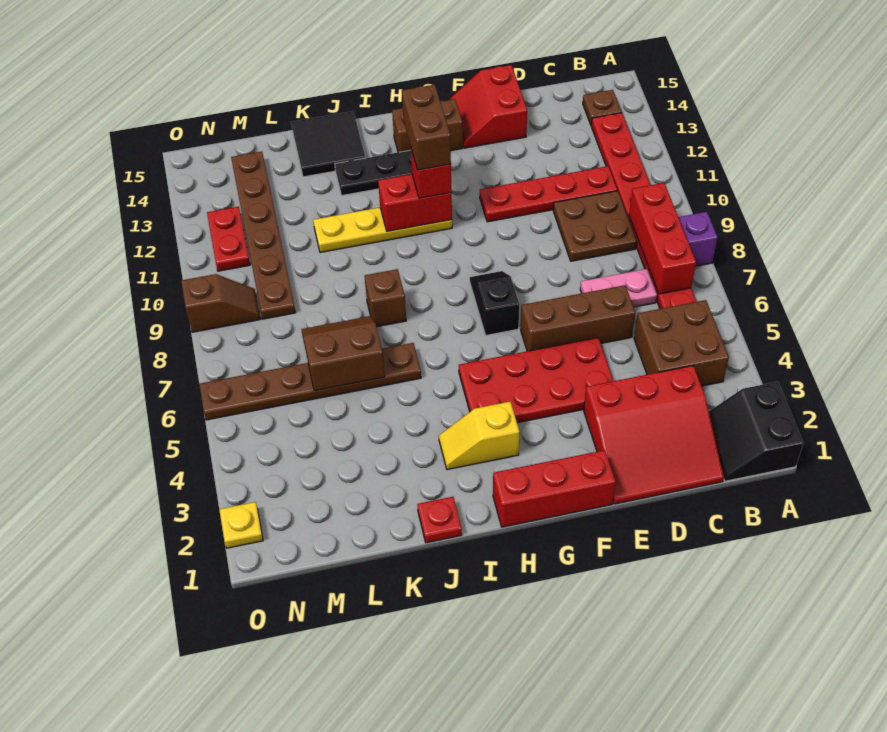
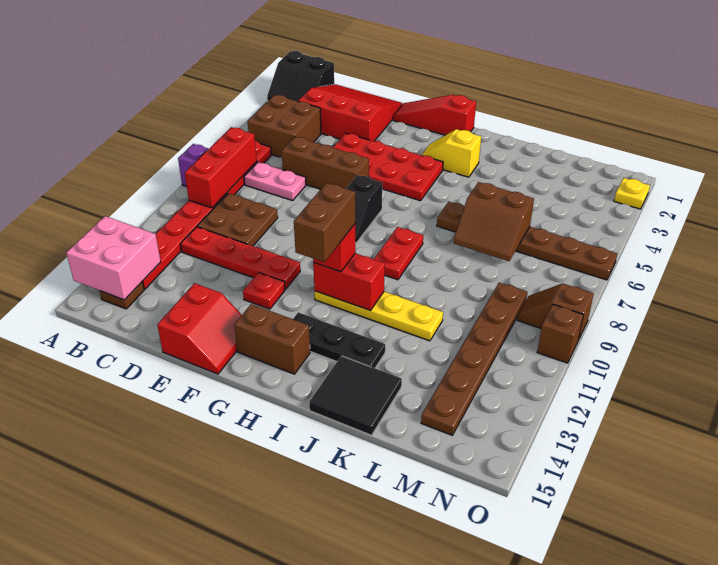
black 2x2 slope [709,382,803,481] -> black 2x2 slope turned to [267,51,334,101]
none -> pink 2x2 brick [67,216,161,300]
red 1x3 brick [493,450,615,527] -> red 1x3 slope [393,95,476,135]
yellow 1x2 slope [439,402,520,470] -> yellow 1x2 slope turned to [422,129,481,177]
red 1x1 plate [417,497,462,543] -> red 1x1 plate moved to [243,272,285,309]
brown 1x1 brick [364,269,406,327] -> brown 1x1 brick moved to [537,305,583,363]
red 1x2 plate [207,207,250,271] -> red 1x2 plate moved to [374,227,423,280]

